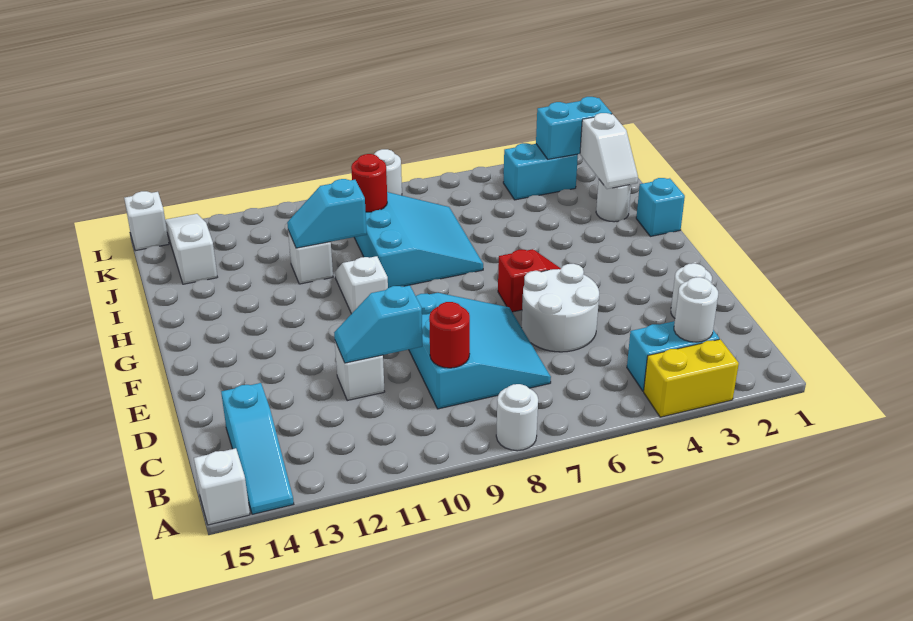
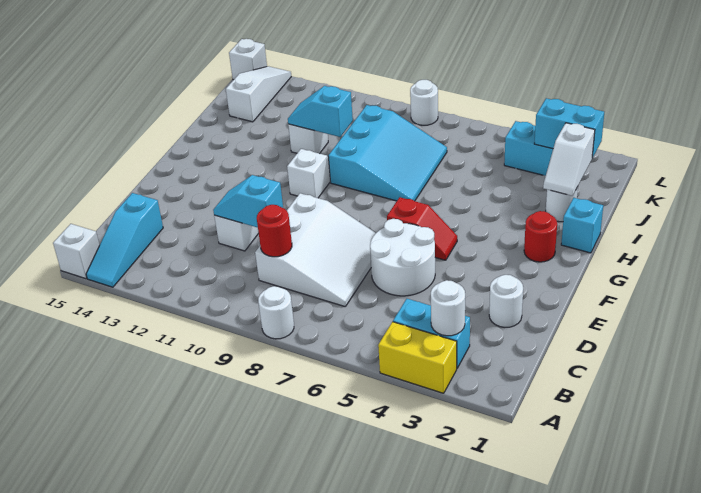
cyan 3x3 slope [409,293,551,409] -> white 3x3 slope [255,193,376,306]
red 1x1 round brick [351,154,387,212] -> red 1x1 round brick moved to [524,211,557,262]

